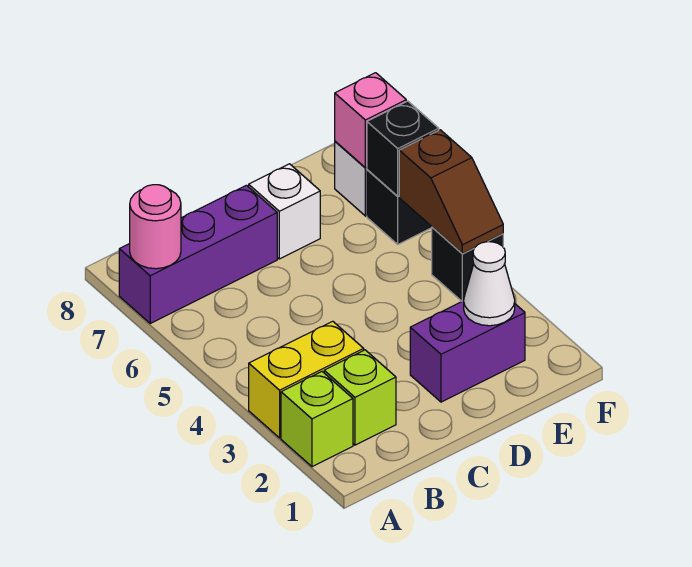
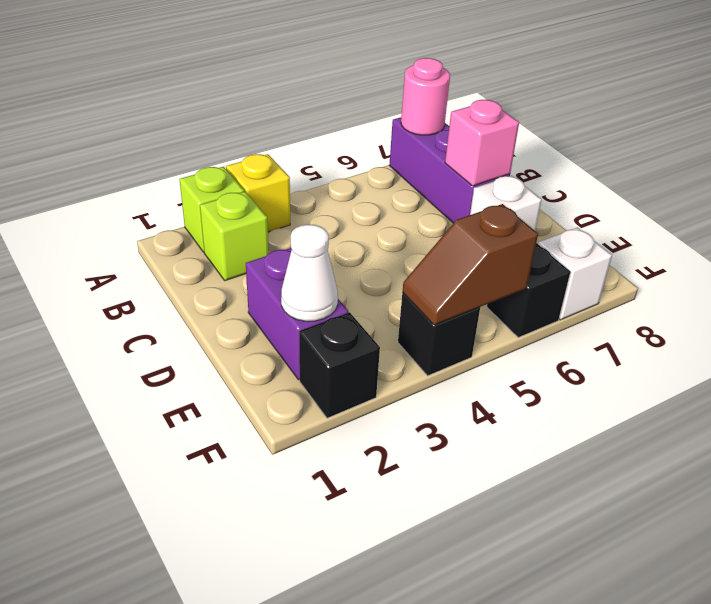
yellow 1x2 brick [249,321,364,438] -> yellow 1x1 brick [226,154,290,232]
black 1x1 brick [367,101,439,196] -> black 1x1 brick moved to [299,312,380,418]
pink 1x1 brick [335,73,406,168] -> pink 1x1 brick moved to [445,100,519,186]

